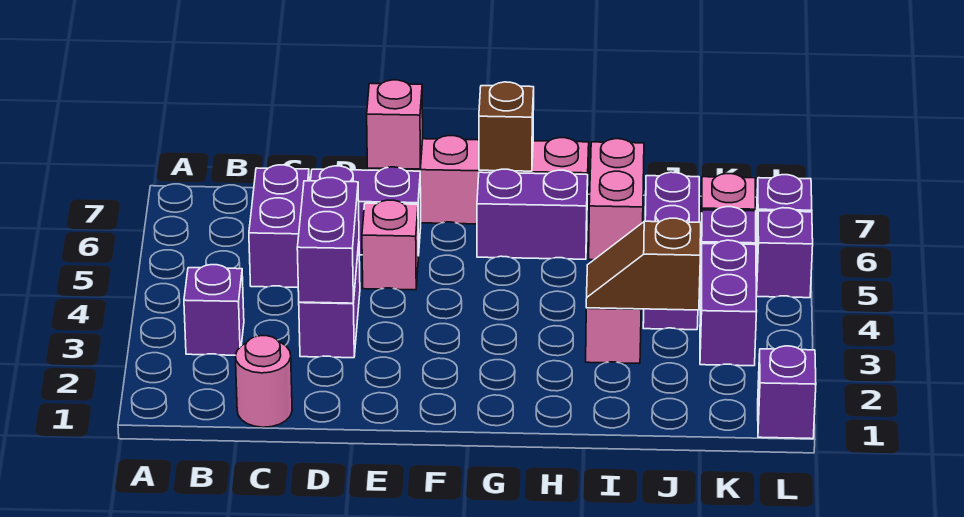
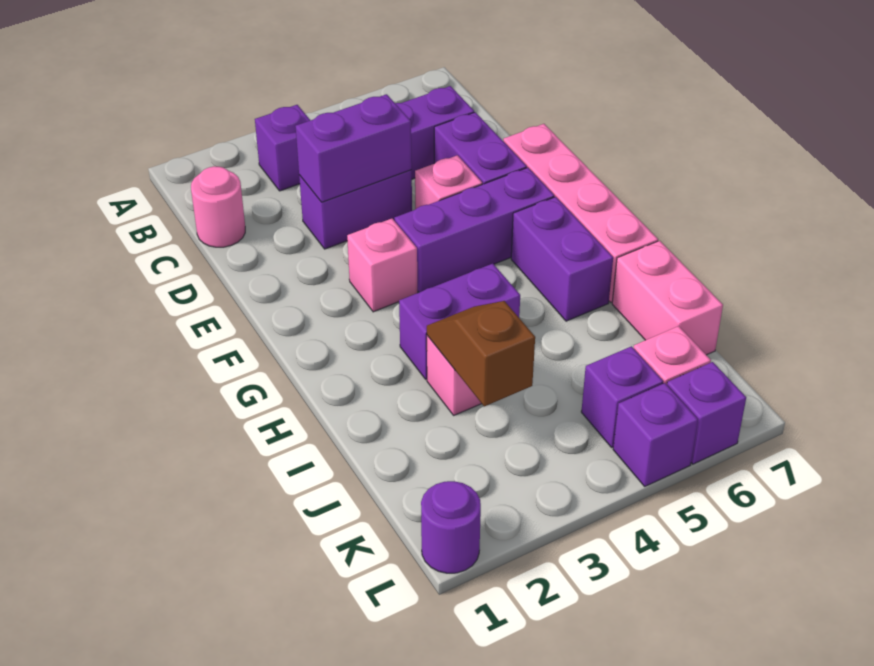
pink 1x1 brick [367,80,423,169] -> pink 1x1 brick moved to [347,219,418,312]
brown 1x1 brick [479,82,534,171] -> none
pink 1x2 brick [589,139,644,260] -> pink 1x2 brick turned to [612,241,723,355]
purple 1x3 brick [643,172,699,330] -> purple 1x3 brick moved to [394,168,554,292]
purple 1x2 brick [700,240,757,366] -> purple 1x2 brick moved to [399,264,520,379]
purple 1x1 brick [758,346,816,439] -> purple 1x1 round brick [421,481,481,573]

